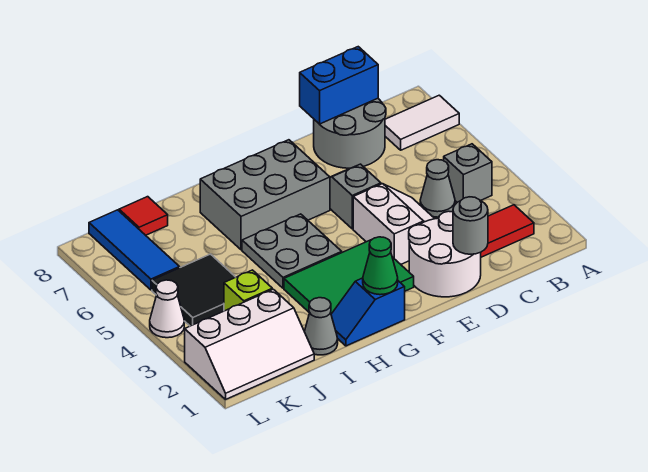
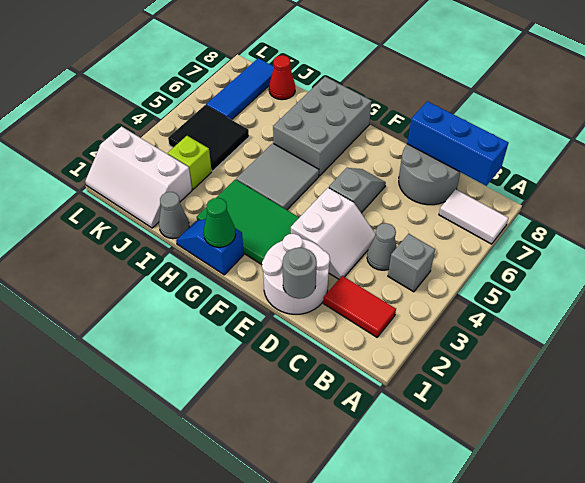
blue 1x2 brick [300,47,378,124] -> blue 1x3 brick [407,101,509,186]
grey 2x3 brick [200,140,330,250] -> grey 2x3 brick turned to [273,77,372,176]
grey 2x2 plate [242,214,342,288] -> grey 2x2 tile [236,143,319,210]
red 1x1 tile [119,197,168,235] -> red 1x1 cone [269,55,295,100]
white 1x1 cone [150,280,184,338] -> none

